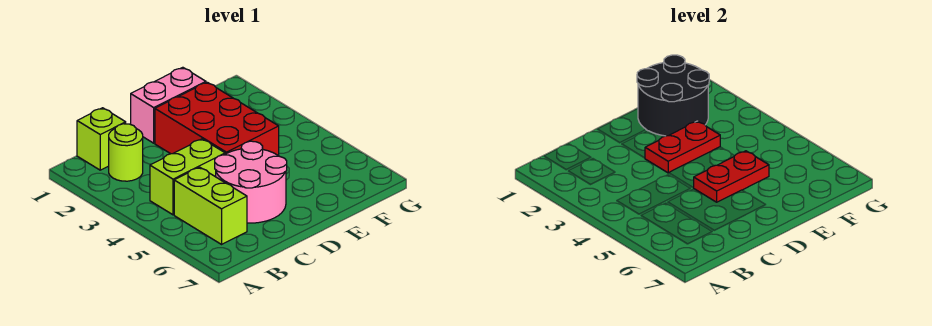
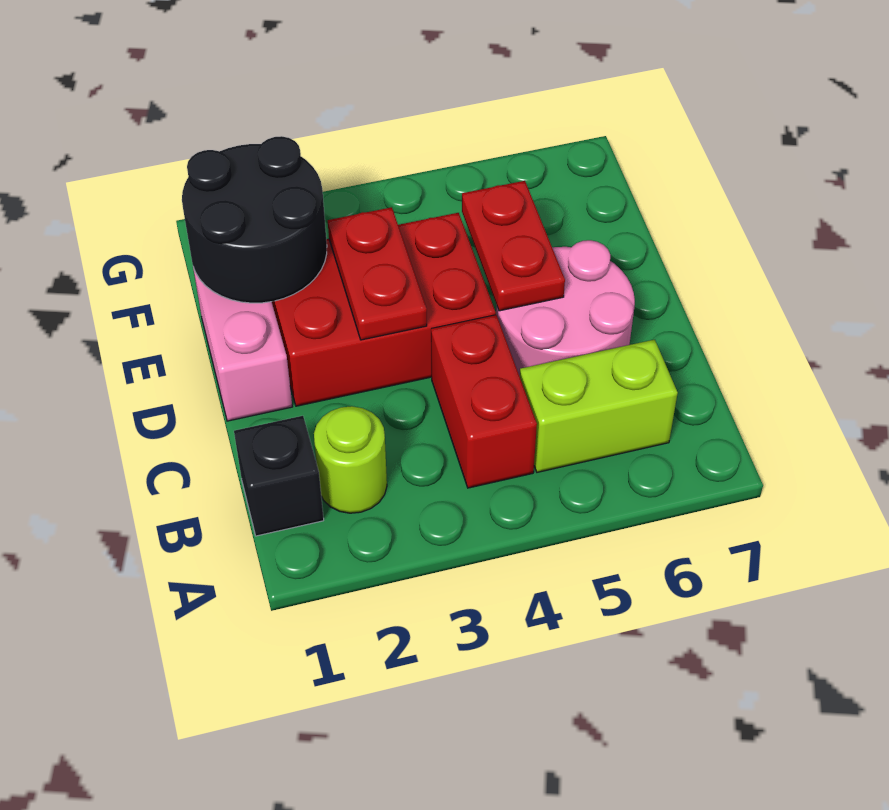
lime 1x1 brick [77,108,126,170] -> black 1x1 brick [234,416,324,536]
lime 1x2 brick [150,139,225,215] -> red 1x2 brick [431,315,537,488]

